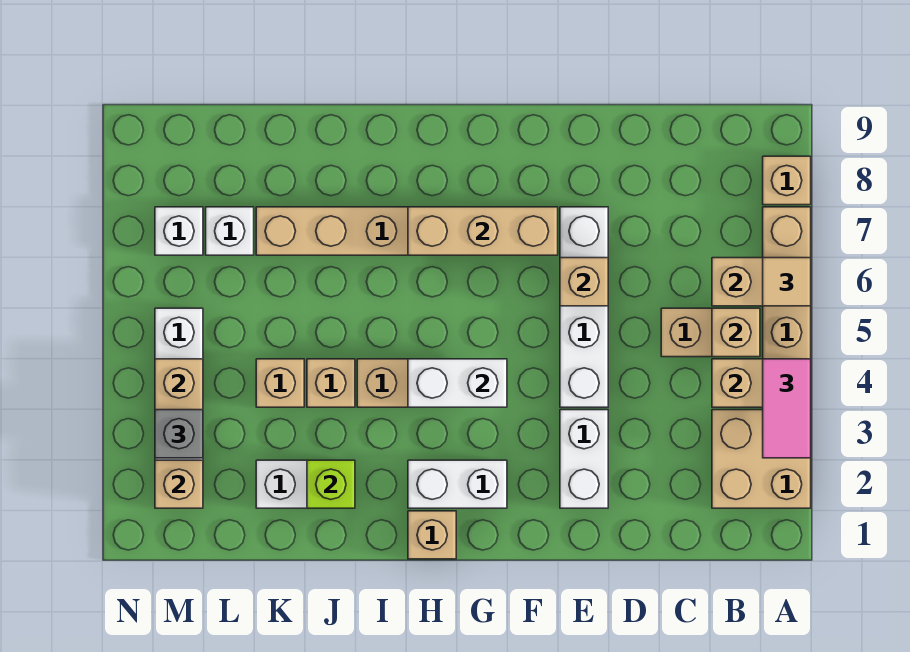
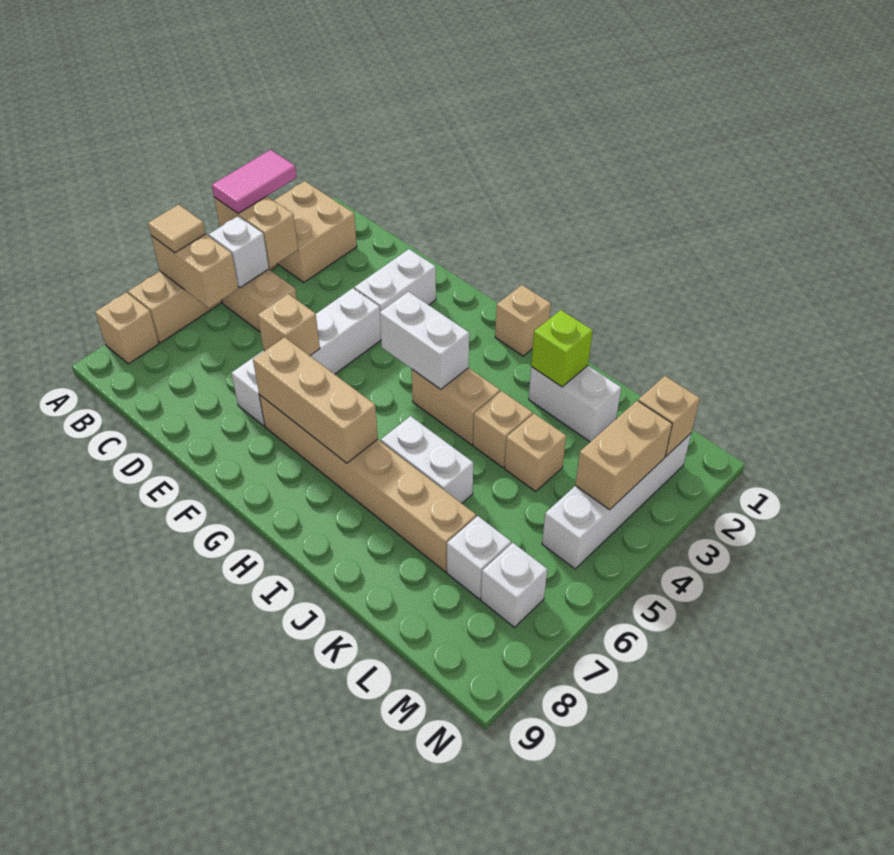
tan 1x1 brick [712,308,760,357] -> white 1x1 brick [209,216,269,288]
white 1x2 brick [408,460,507,508] -> white 1x2 brick moved to [381,416,473,503]
grey 1x1 brick [155,410,203,458] -> none

